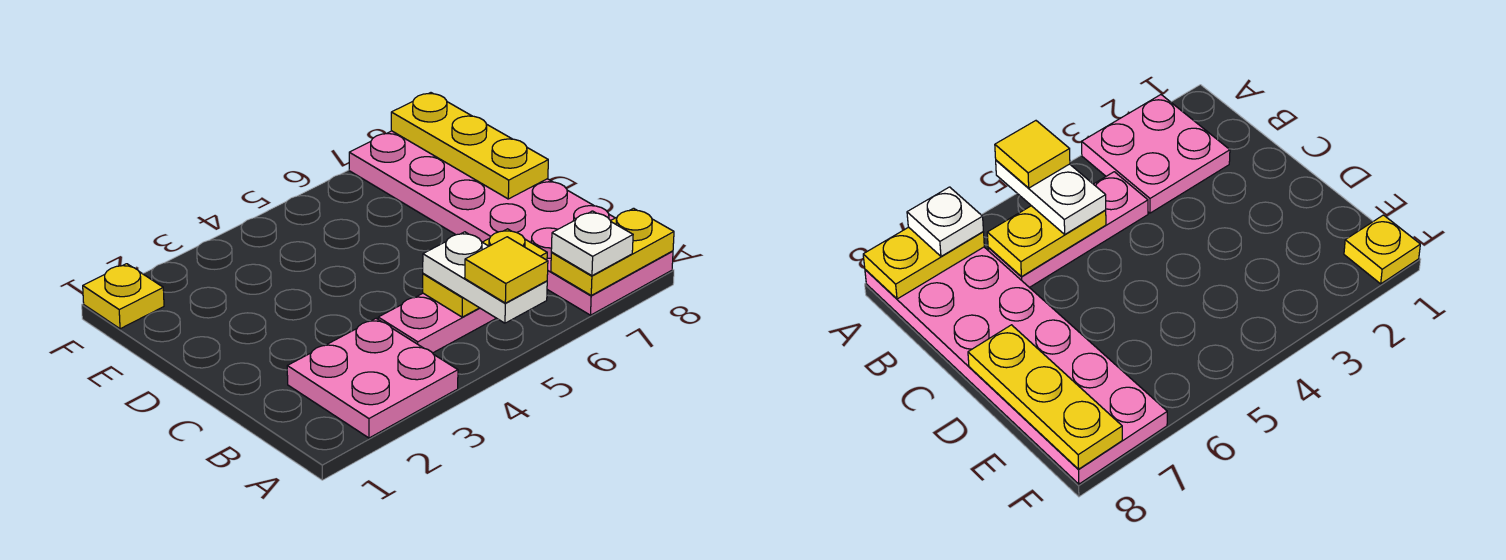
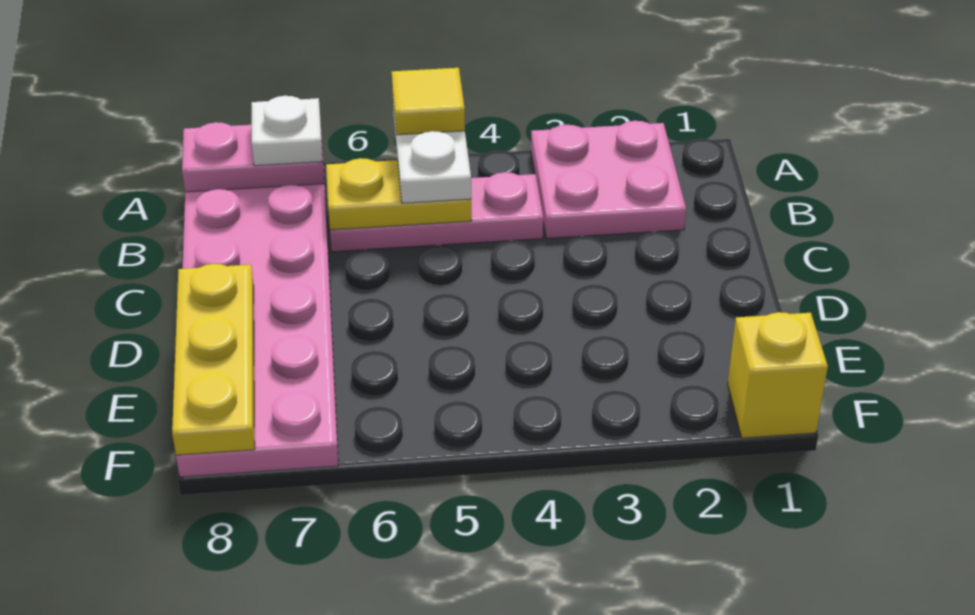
yellow 1x2 plate [551,208,674,295] -> pink 1x2 plate [182,122,324,192]
yellow 1x1 plate [83,264,164,329] -> yellow 1x1 brick [728,312,828,438]

